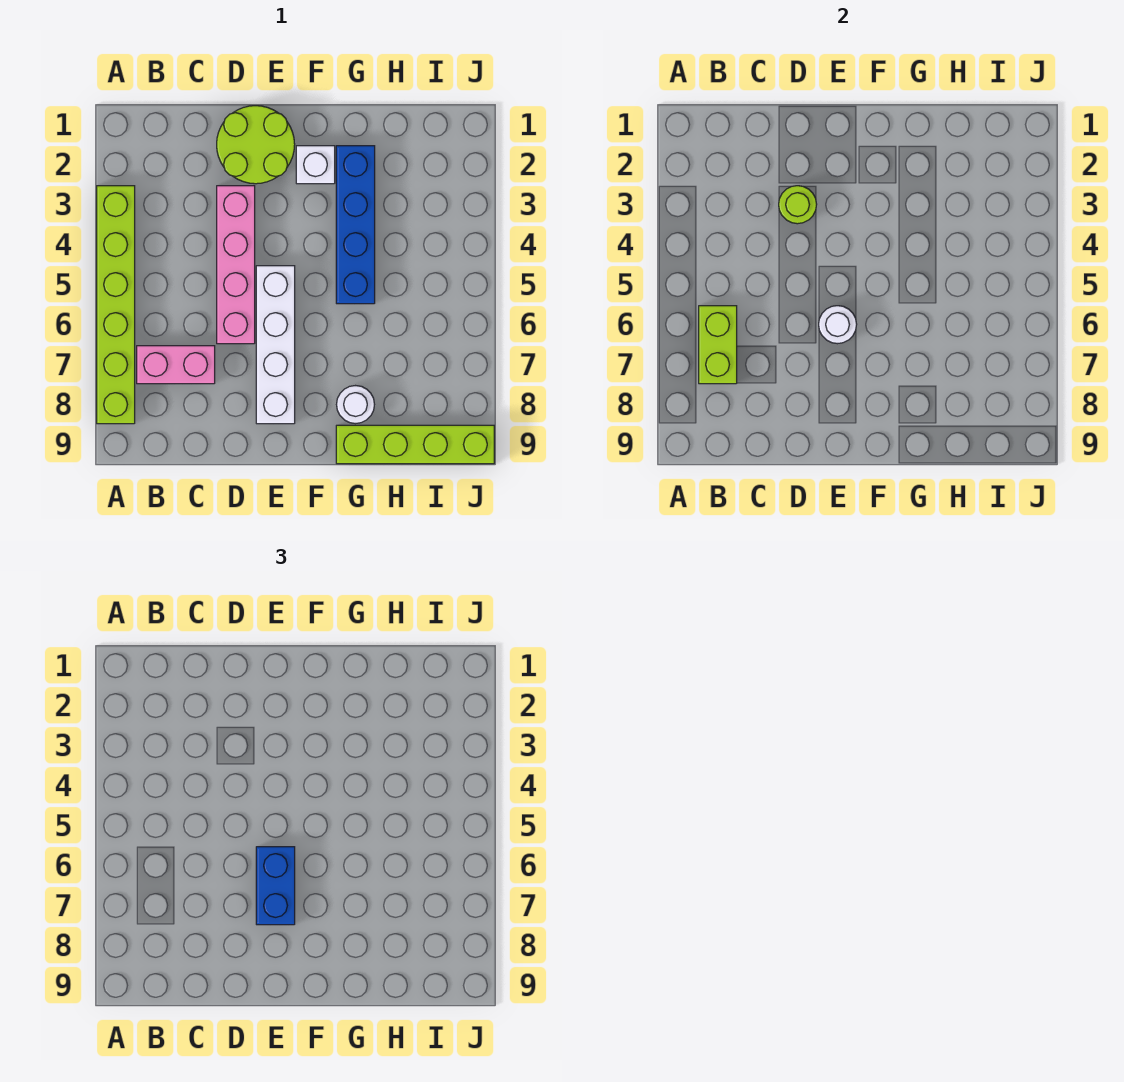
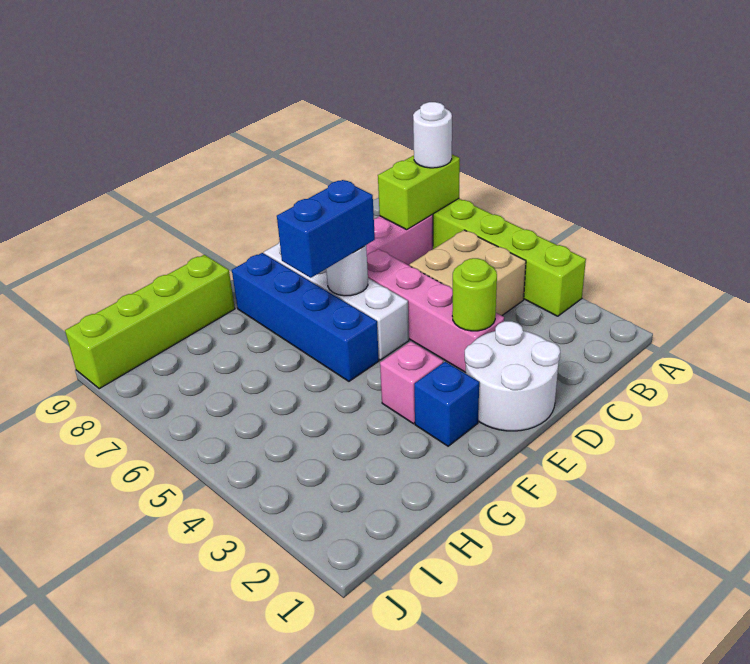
none -> tan 2x2 brick [409,230,526,316]
lime 1x2 brick [699,306,737,384] -> lime 1x2 brick turned to [378,155,460,230]
lime 2x2 round brick [217,106,295,184] -> white 2x2 round brick [465,321,560,431]
blue 1x2 brick [256,847,295,925] -> blue 1x2 brick turned to [277,180,375,278]
white 1x1 brick [296,146,335,184] -> blue 1x1 brick [414,362,479,446]
none -> pink 1x1 brick [380,341,443,424]
blue 1x4 brick [336,146,375,304] -> blue 1x4 brick moved to [232,253,379,381]
white 1x1 round brick [337,386,374,424] -> white 1x1 round brick moved to [413,102,452,168]

